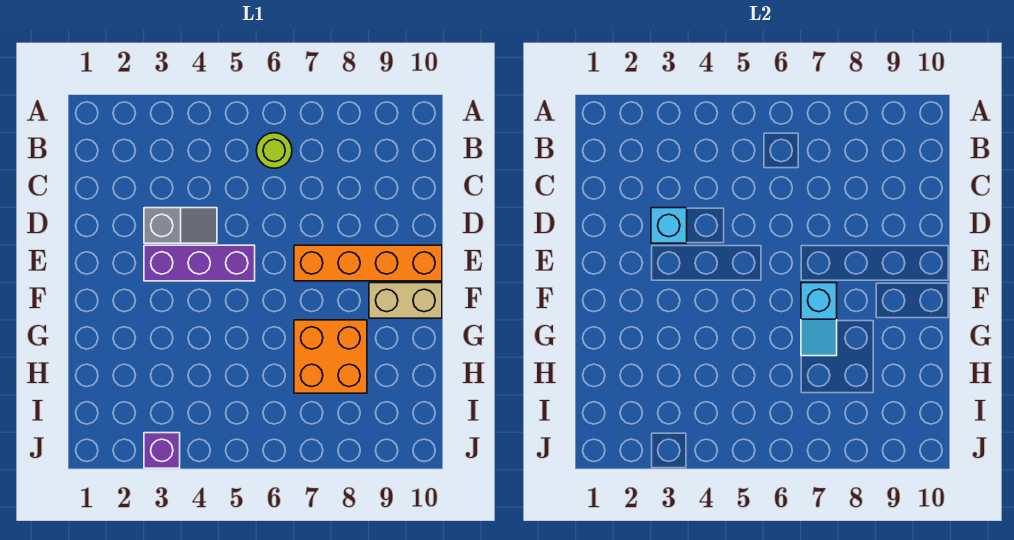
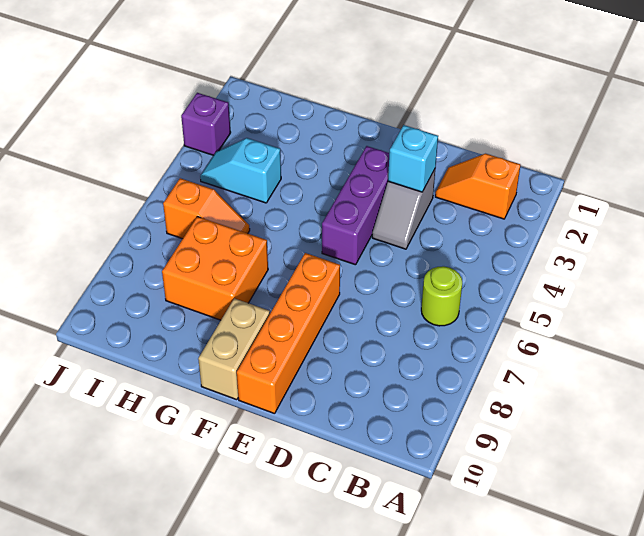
none -> orange 1x2 slope [435,154,521,219]
cyan 1x2 slope [801,283,837,356] -> cyan 1x2 slope moved to [200,138,281,203]
none -> orange 1x2 slope [163,178,250,239]

